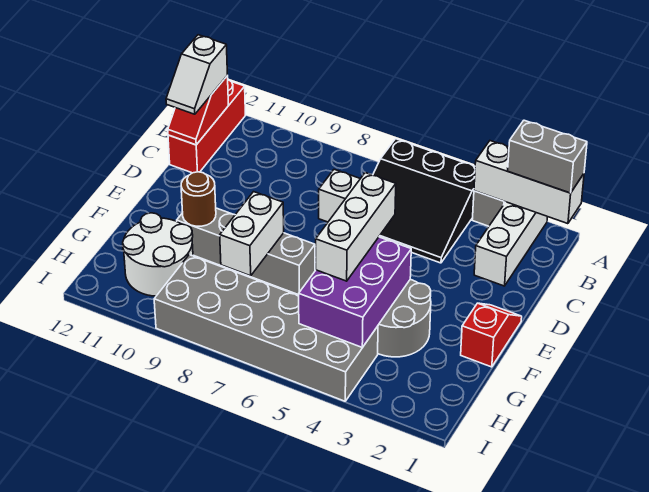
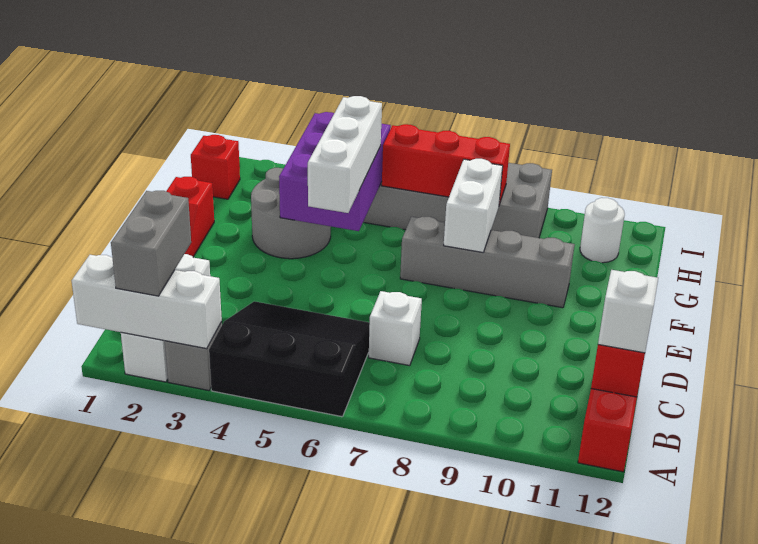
grey 1x2 brick [508,120,587,193] -> grey 1x2 brick turned to [111,191,191,296]
brown 1x1 round brick [181,172,216,226] -> none
white 2x2 round brick [123,213,193,296] -> white 1x1 round brick [580,198,625,263]
none -> red 1x1 brick [191,135,240,199]
none -> red 1x3 brick [382,124,510,204]

